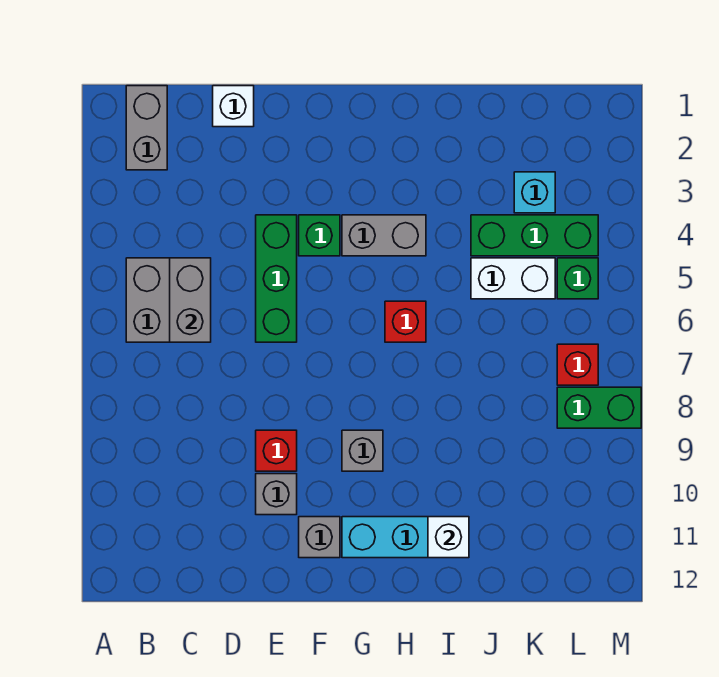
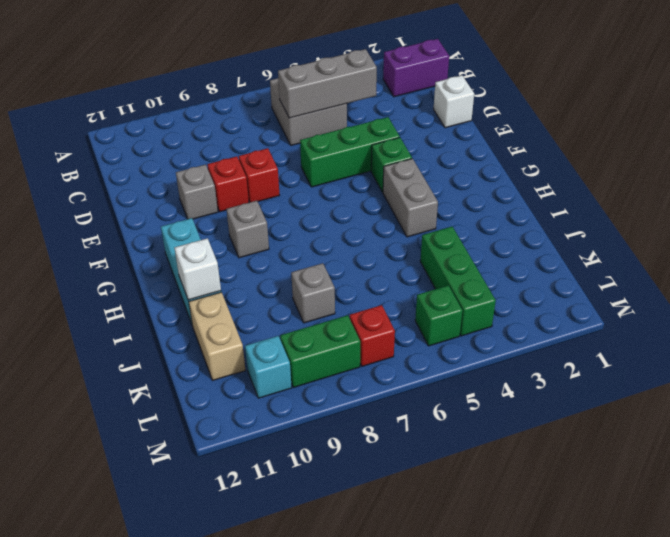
grey 1x2 brick [126,86,167,170] -> purple 1x2 brick [383,39,449,97]
grey 1x2 brick [170,258,211,342] -> grey 1x3 brick [278,49,377,118]
grey 1x1 brick [299,517,340,558] -> grey 1x1 brick moved to [291,263,335,323]
red 1x1 brick [385,301,426,342] -> red 1x1 brick moved to [239,148,280,202]
white 1x2 brick [471,258,555,299] -> none
none -> tan 1x2 brick [189,292,245,380]
cyan 1x1 brick [514,172,555,213] -> cyan 1x1 brick moved to [245,336,292,398]
green 1x2 brick [557,387,641,428] -> green 1x2 brick turned to [280,315,360,387]

